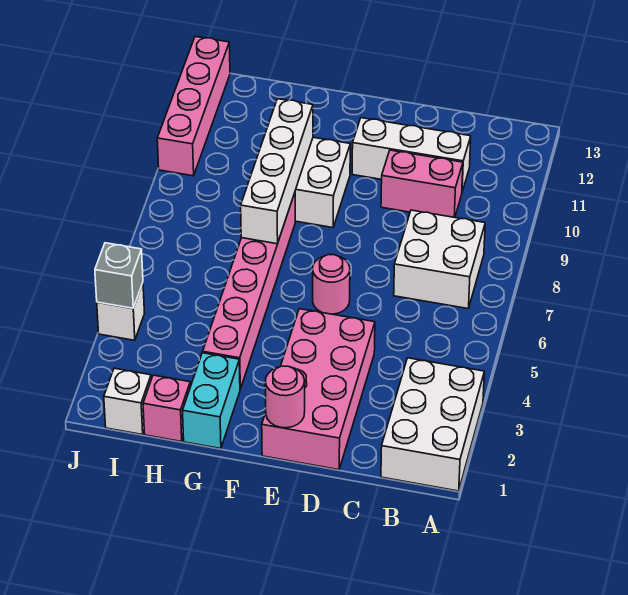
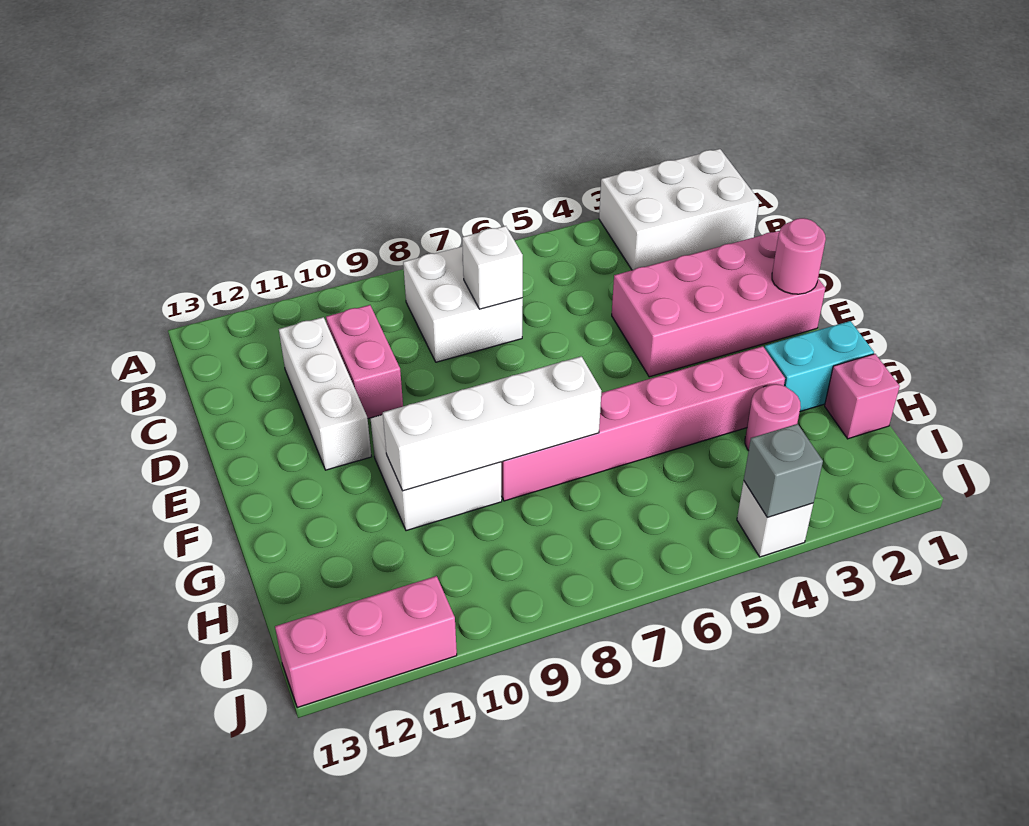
pink 1x1 round brick [313,255,350,314] -> pink 1x1 round brick moved to [745,384,801,451]
white 1x1 brick [104,368,151,435] -> white 1x1 brick moved to [462,226,523,309]
pink 1x4 brick [157,37,230,176] -> pink 1x3 brick [275,576,457,708]

